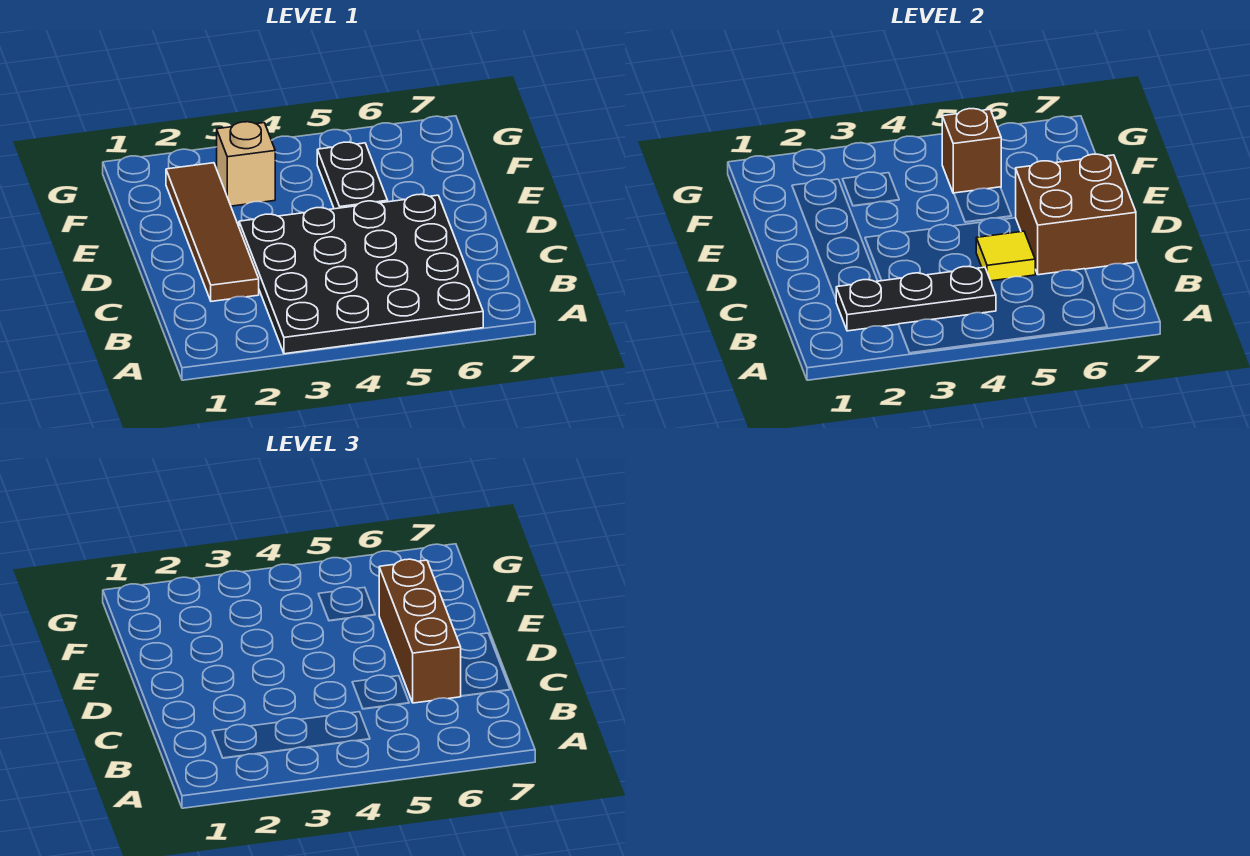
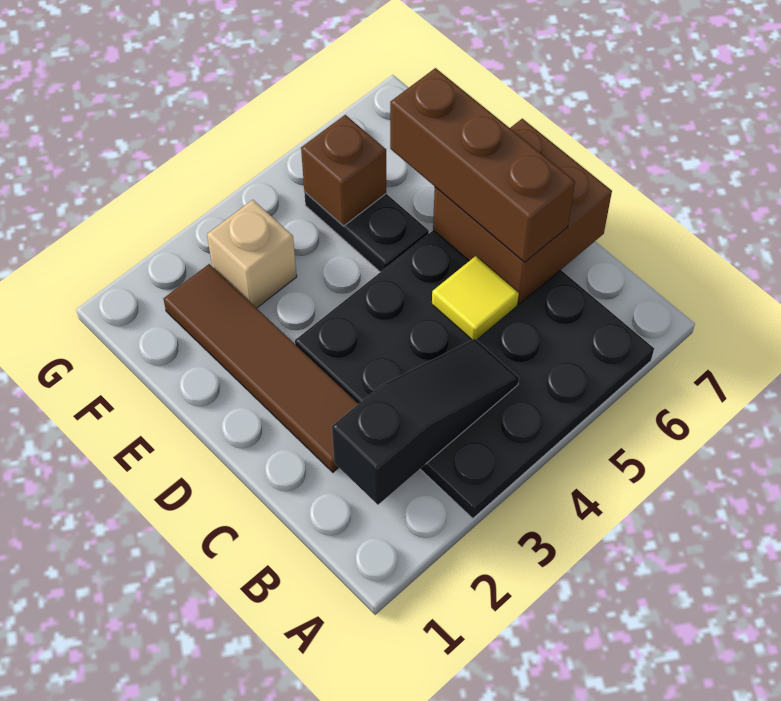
black 1x3 plate [836,266,996,331] -> black 1x3 slope [332,339,519,505]

